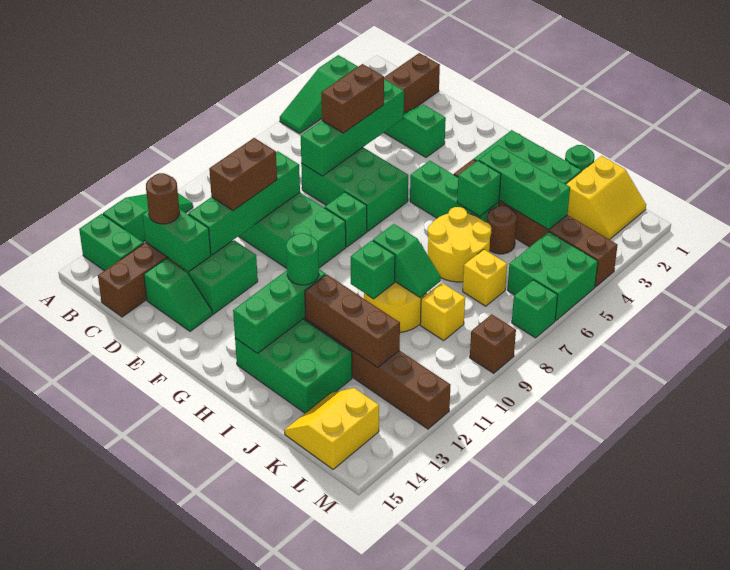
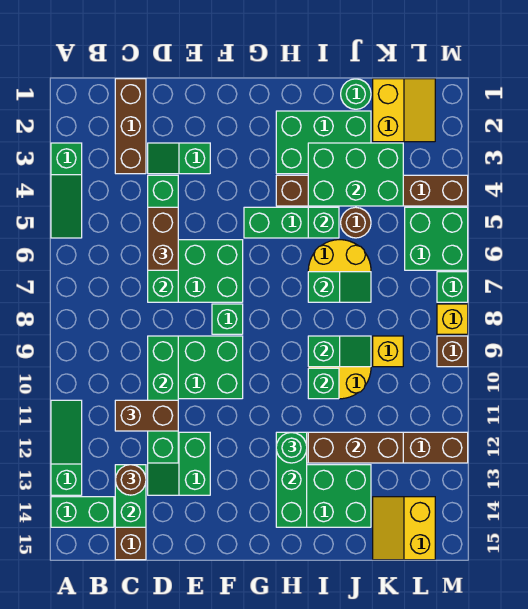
green 1x2 brick [143,209,211,271] -> green 1x2 brick turned to [115,465,146,527]
brown 1x2 brick [209,138,277,211] -> brown 1x2 brick turned to [115,400,178,431]
green 1x2 slope [144,258,212,331] -> green 1x2 slope moved to [308,272,371,302]
green 1x3 brick [479,145,570,230] -> green 2x3 brick [308,143,403,206]
yellow 1x1 brick [463,249,507,306] -> yellow 1x1 brick moved to [437,304,468,334]

